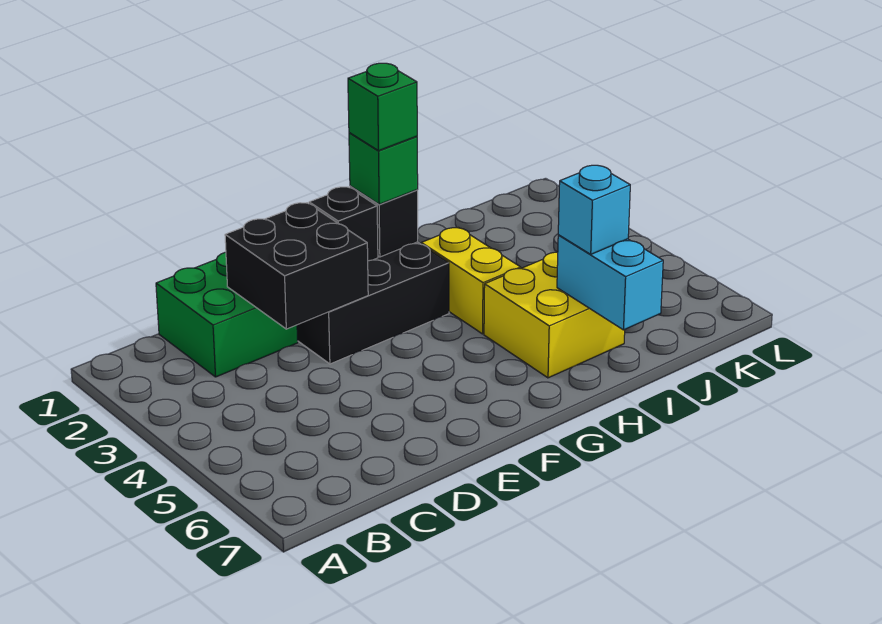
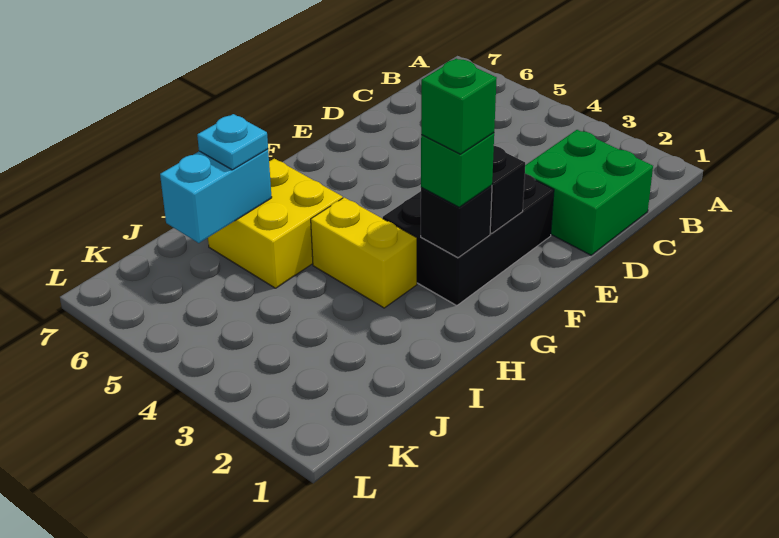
black 2x2 brick [225,203,368,329] -> none
cyan 1x2 brick [557,235,663,330] -> cyan 1x2 brick turned to [160,149,272,243]
cyan 1x1 brick [558,165,630,254] -> cyan 1x1 plate [197,114,268,170]

